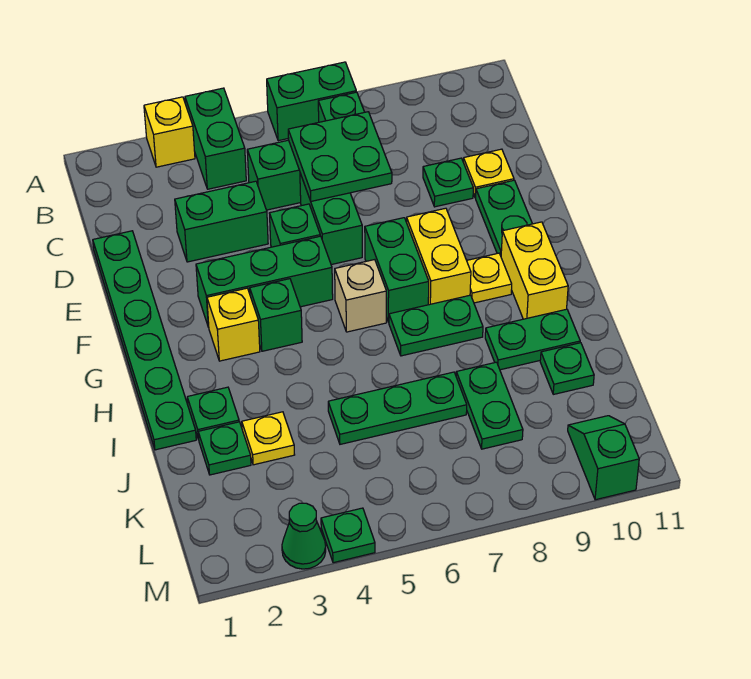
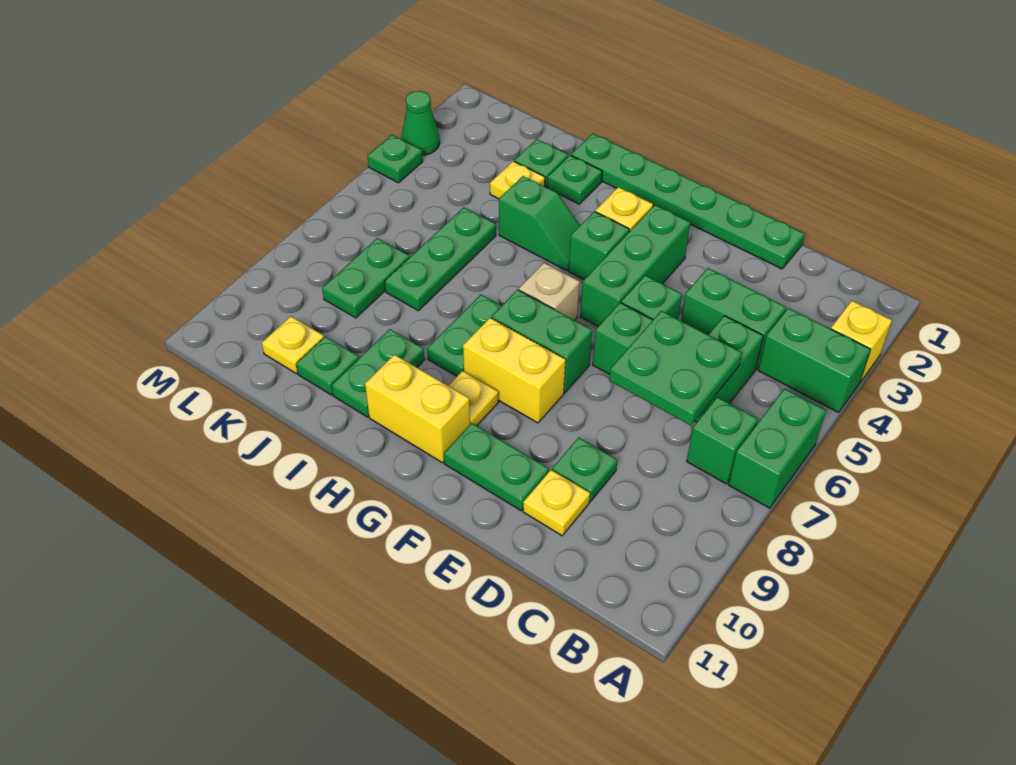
green 1x2 brick [175,181,268,262] -> green 1x2 brick turned to [681,268,786,369]
green 1x2 plate [456,362,523,449] -> green 1x2 plate turned to [322,238,410,318]
none -> yellow 1x1 plate [262,316,324,374]
green 1x2 slope [568,416,639,500] -> green 1x2 slope moved to [499,176,580,271]

